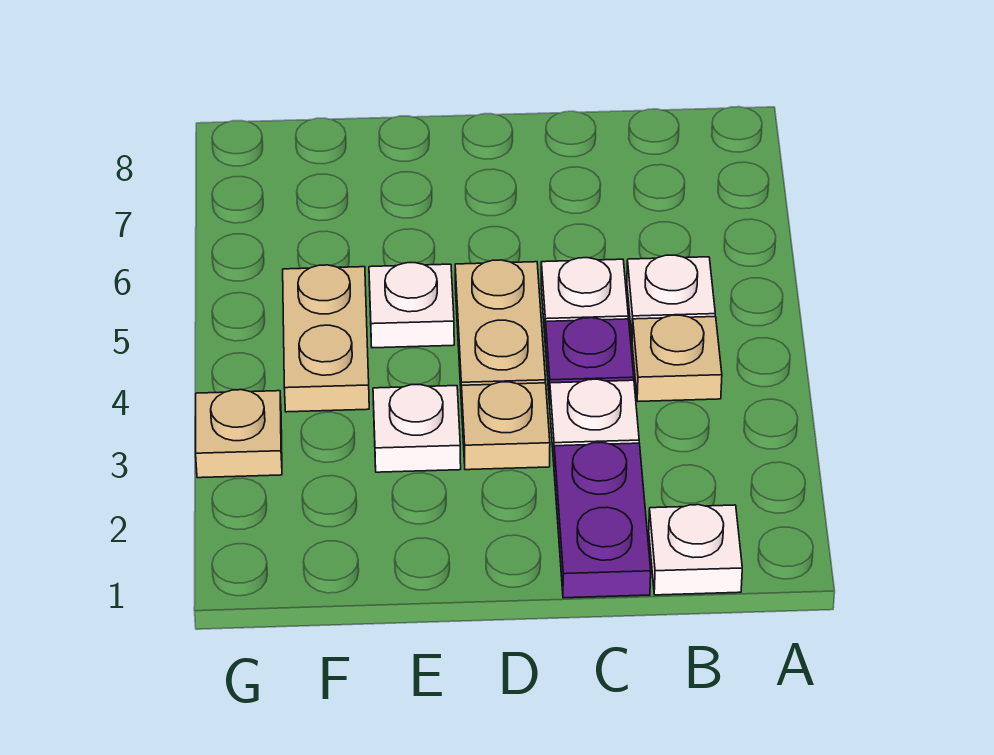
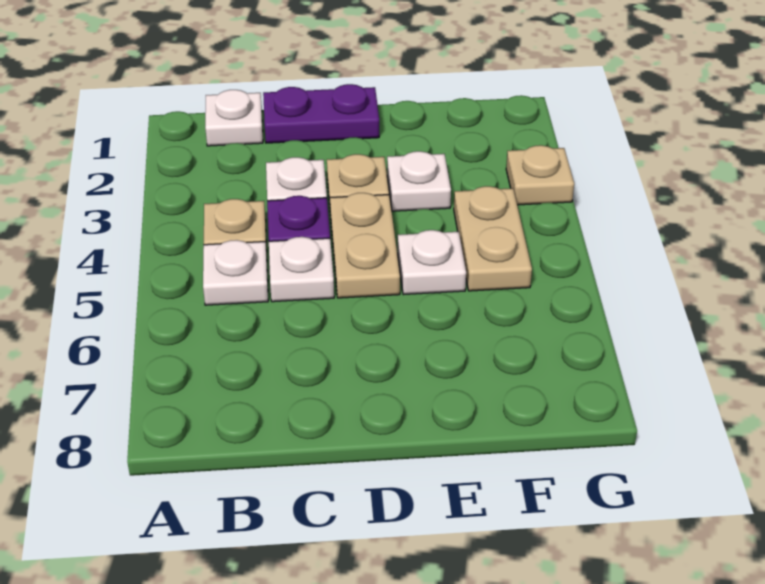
purple 1x2 plate [554,443,651,598] -> purple 1x2 plate turned to [263,84,379,143]

